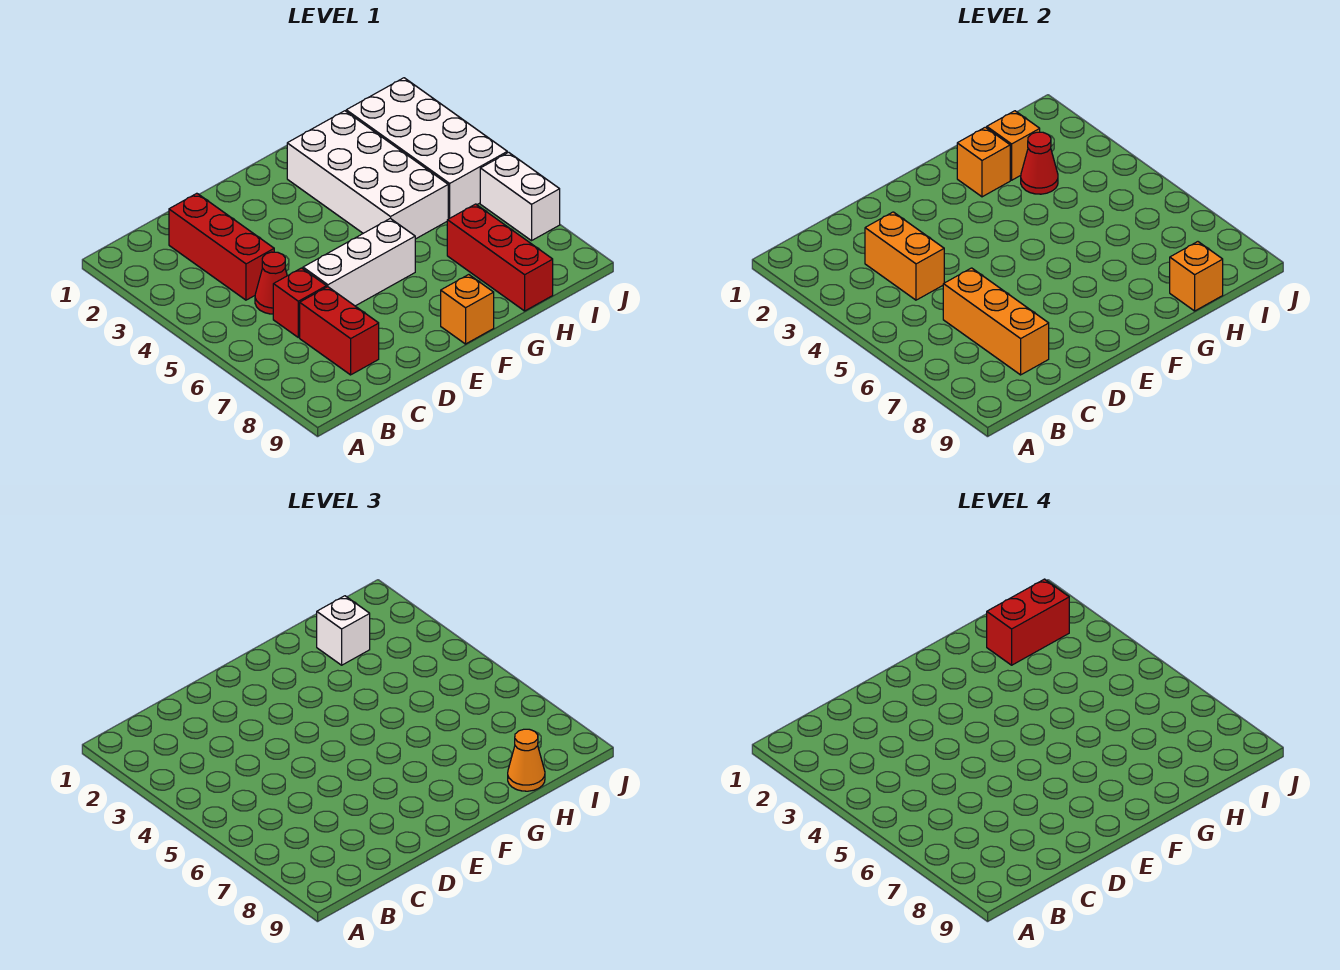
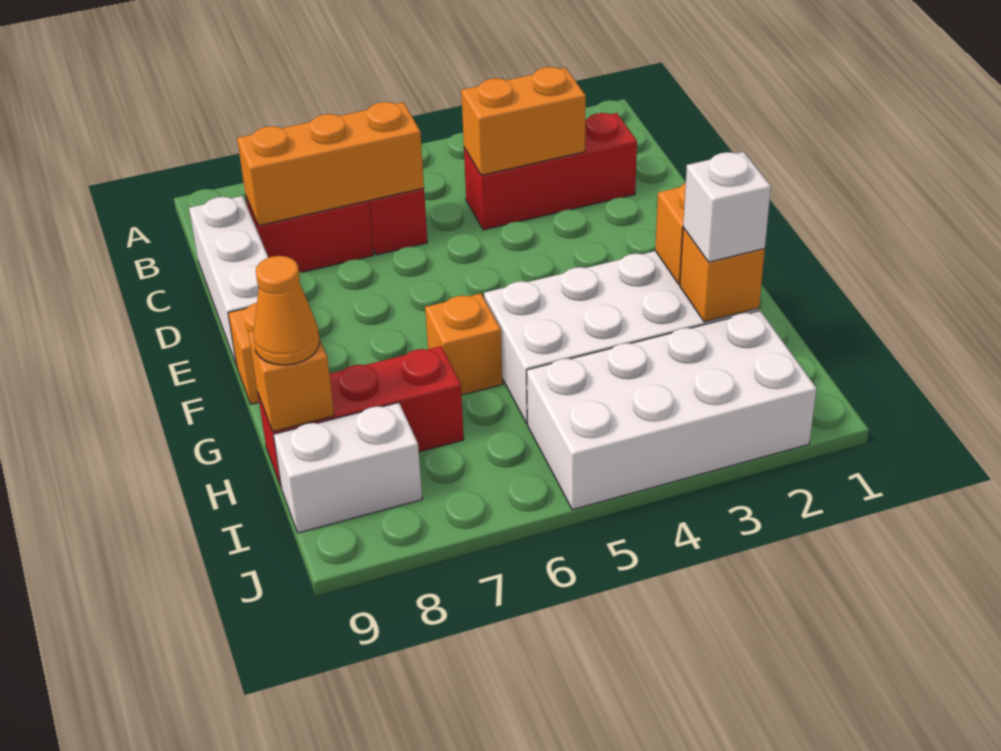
red 1x1 cone [255,252,287,314] -> none
white 1x3 brick [303,218,415,306] -> white 1x3 brick moved to [189,196,268,366]
none -> orange 1x1 brick [425,293,503,395]
red 1x2 brick [987,579,1069,665] -> none
red 1x1 cone [1021,132,1058,194] -> none
white 1x2 brick [480,152,560,241] -> white 1x2 brick moved to [274,403,422,533]

